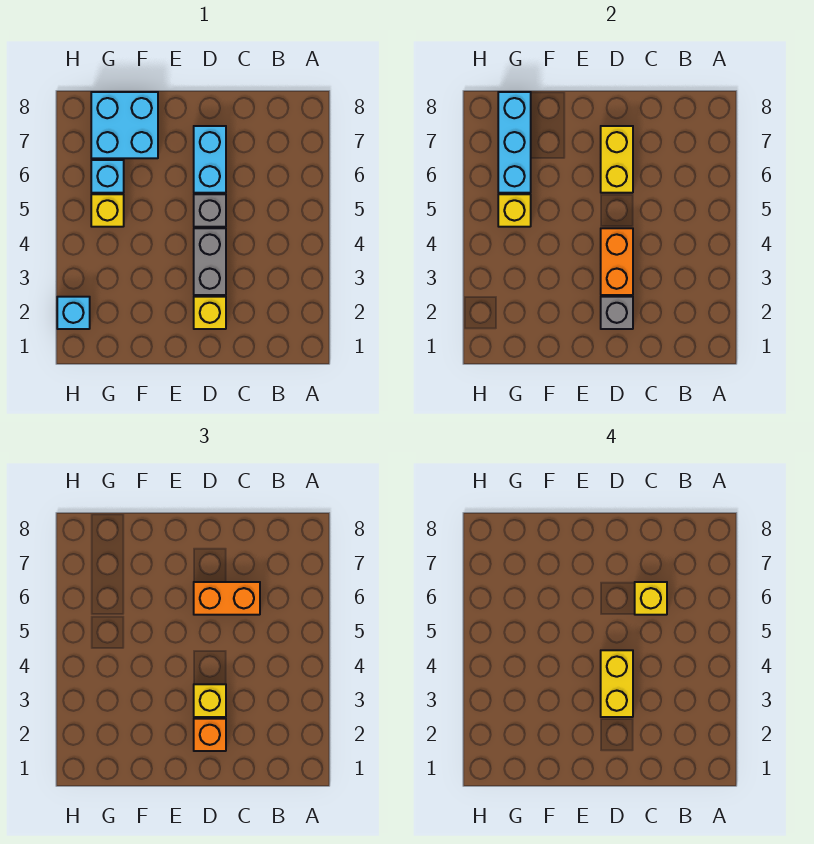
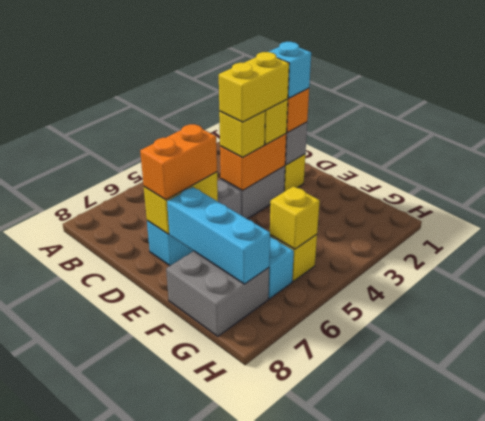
orange 1x2 brick [194,582,260,615] -> orange 1x2 brick turned to [140,124,217,200]
yellow 1x1 brick [635,582,667,615] -> yellow 1x1 brick moved to [219,111,265,158]
cyan 2x2 brick [91,92,158,158] -> grey 2x2 brick [166,251,269,336]
cyan 1x3 brick [498,92,531,193] -> cyan 1x3 brick turned to [167,187,270,284]
cyan 1x1 brick [57,297,90,329] -> cyan 1x1 brick moved to [269,42,311,98]

